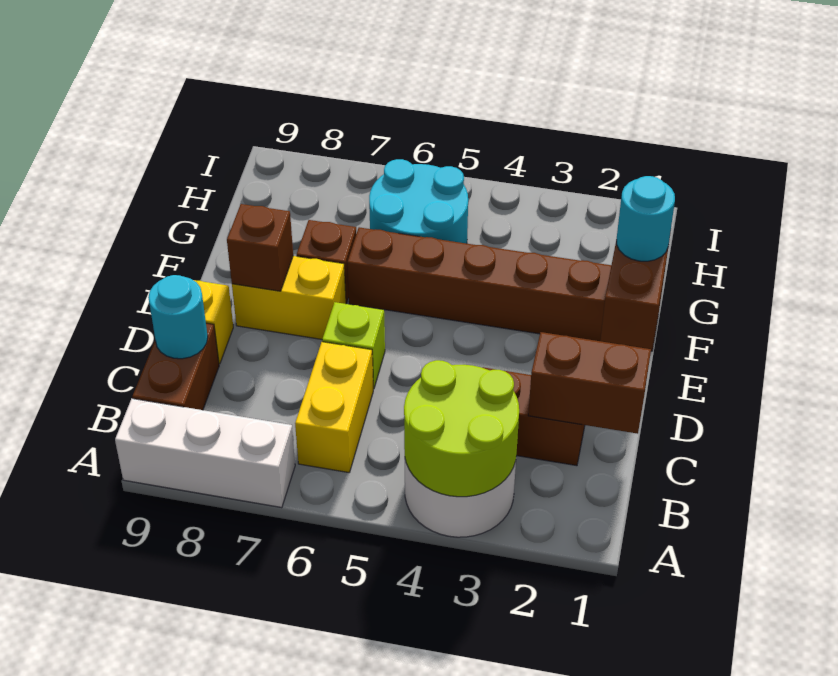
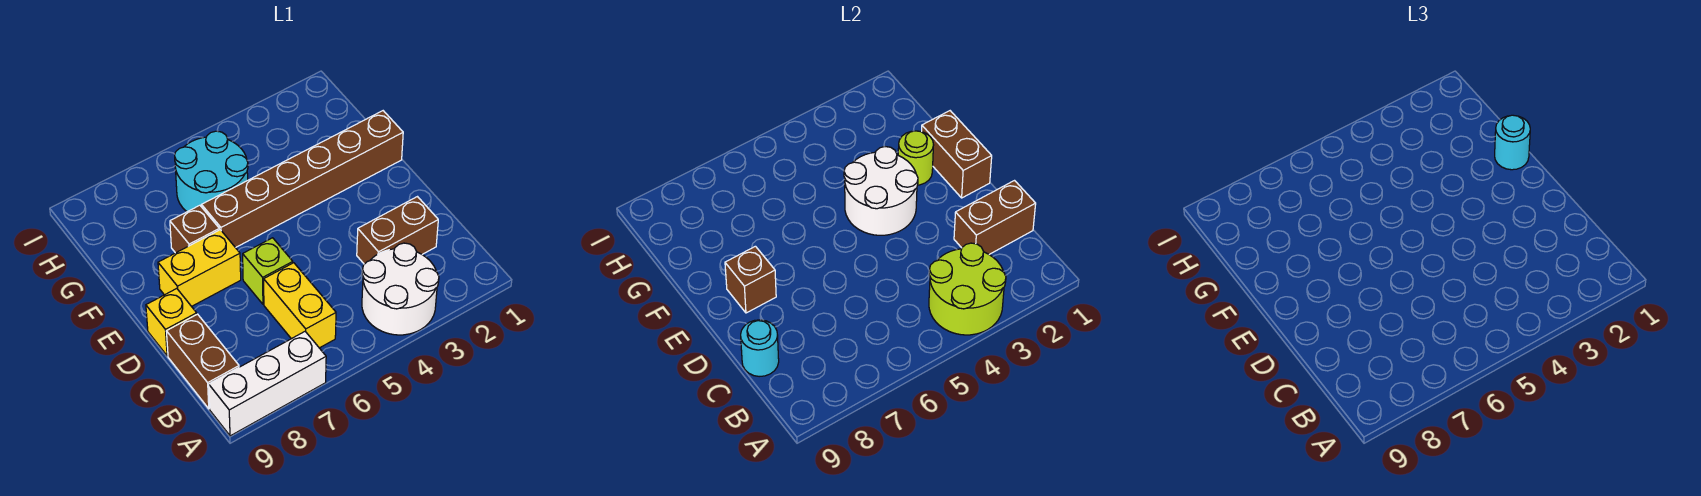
none -> white 2x2 round brick [844,147,918,235]
none -> lime 1x1 round brick [898,131,933,185]

